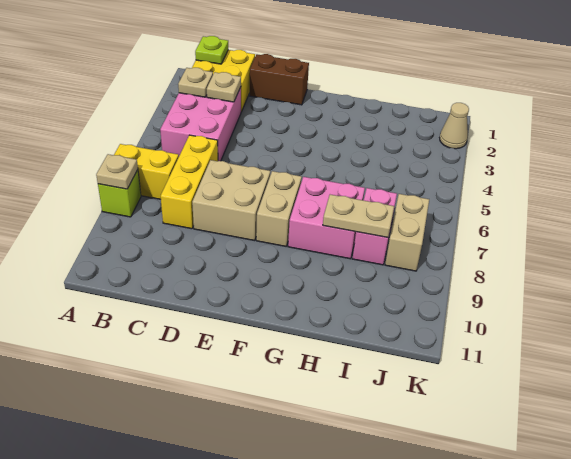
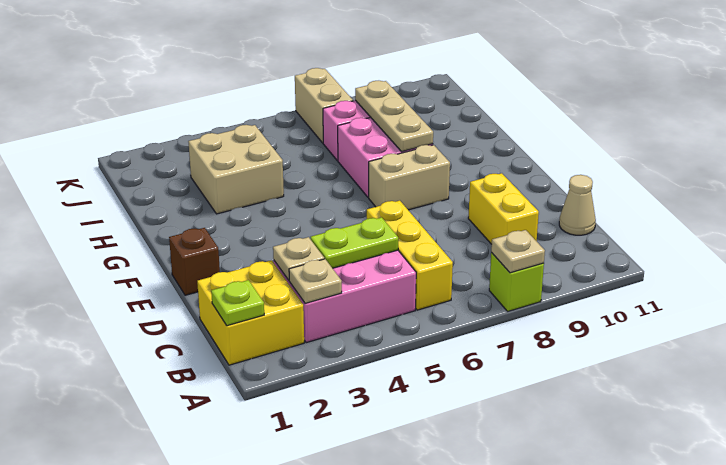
yellow 1x2 brick [114,144,179,199] -> yellow 1x2 brick moved to [468,173,539,244]
none -> lime 1x2 plate [310,217,398,268]
yellow 1x3 brick [161,135,218,229] -> yellow 1x3 brick turned to [367,201,453,310]
brown 1x2 brick [250,54,309,105] -> brown 1x1 brick [169,228,220,295]
tan 2x2 brick [192,160,270,241] -> tan 2x2 brick moved to [188,125,284,214]
tan 1x2 plate [323,195,394,237] -> tan 1x3 plate [355,81,433,152]
tan 1x2 brick [385,194,429,271] -> tan 1x2 brick turned to [295,68,353,143]
tan 1x1 cone [440,103,469,149] -> tan 1x1 cone moved to [559,175,596,235]

